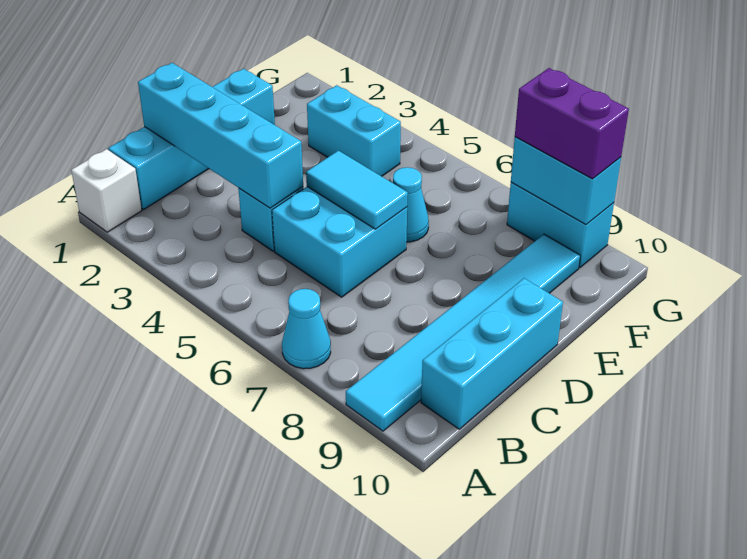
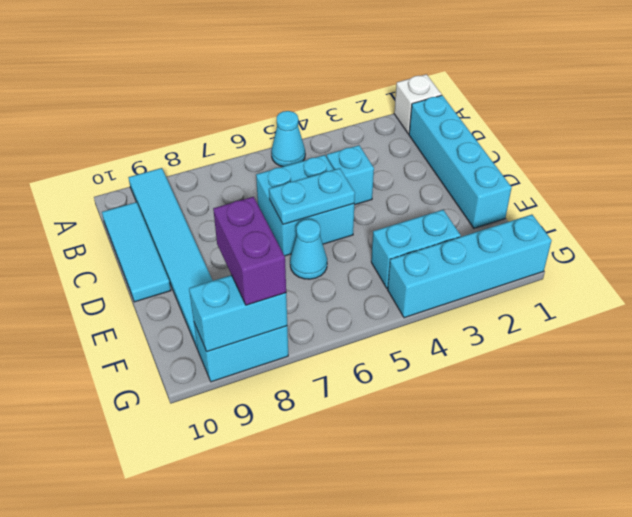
cyan 1x1 cone [282,289,331,369] -> cyan 1x1 cone moved to [271,111,305,167]
cyan 1x3 brick [421,278,563,429] -> cyan 1x3 tile [102,202,171,302]
cyan 1x4 brick [138,63,303,208] -> cyan 1x4 brick moved to [388,215,552,318]
cyan 1x2 tile [306,151,408,229] -> cyan 1x2 plate [269,168,355,225]
purple 1x2 brick [515,68,629,179] -> purple 1x2 brick turned to [213,197,286,305]

